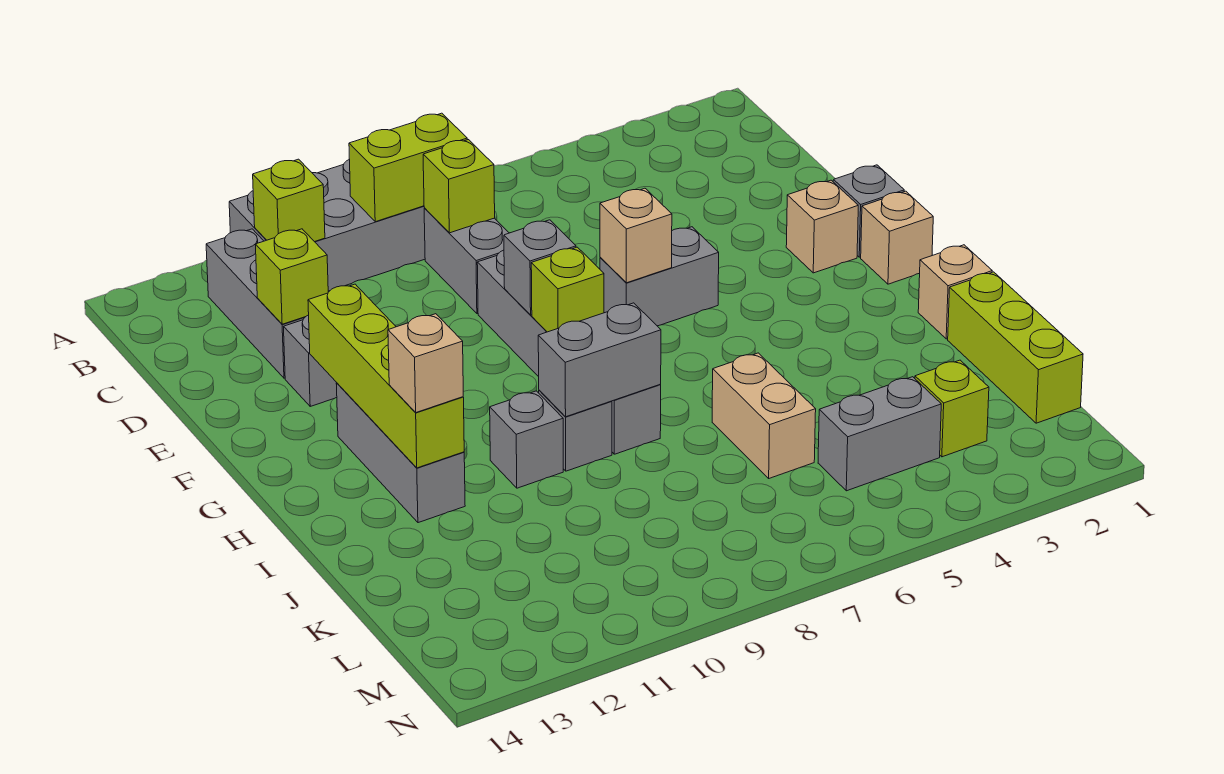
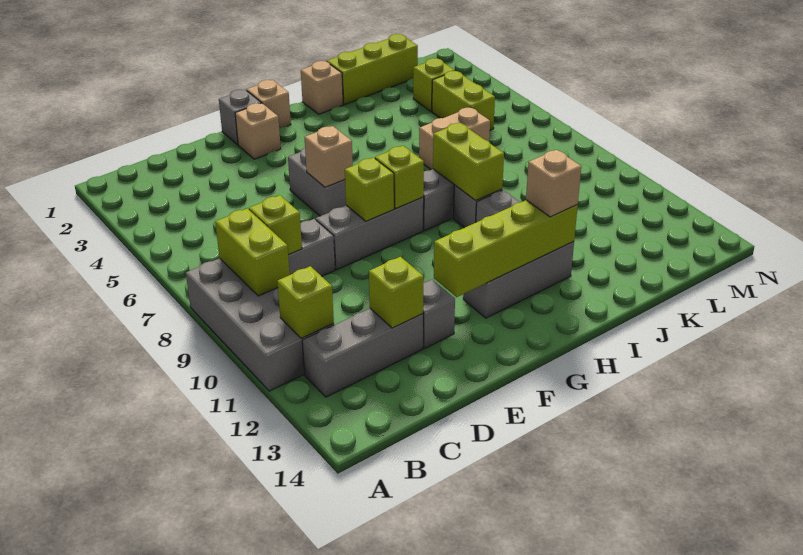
grey 1x1 brick [504,220,576,315] -> lime 1x1 brick [345,158,394,221]
grey 1x2 brick [538,303,661,417] -> lime 1x2 brick [433,123,504,201]
grey 1x2 brick [818,377,941,491] -> lime 1x2 brick [432,71,495,130]

